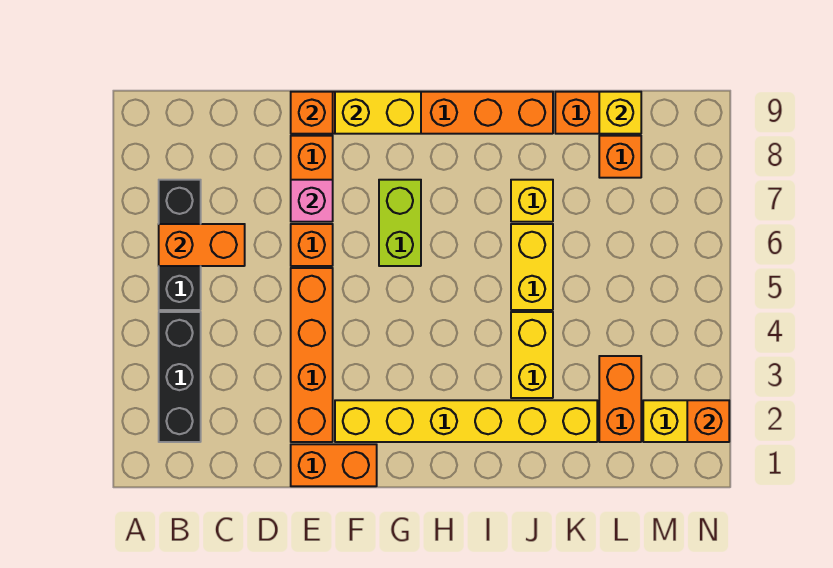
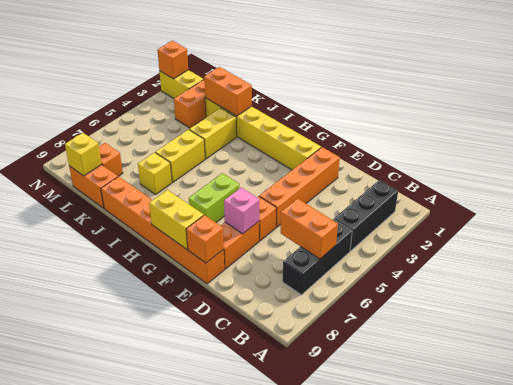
orange 1x2 brick [291,444,377,486] -> orange 1x2 brick moved to [204,67,252,116]

